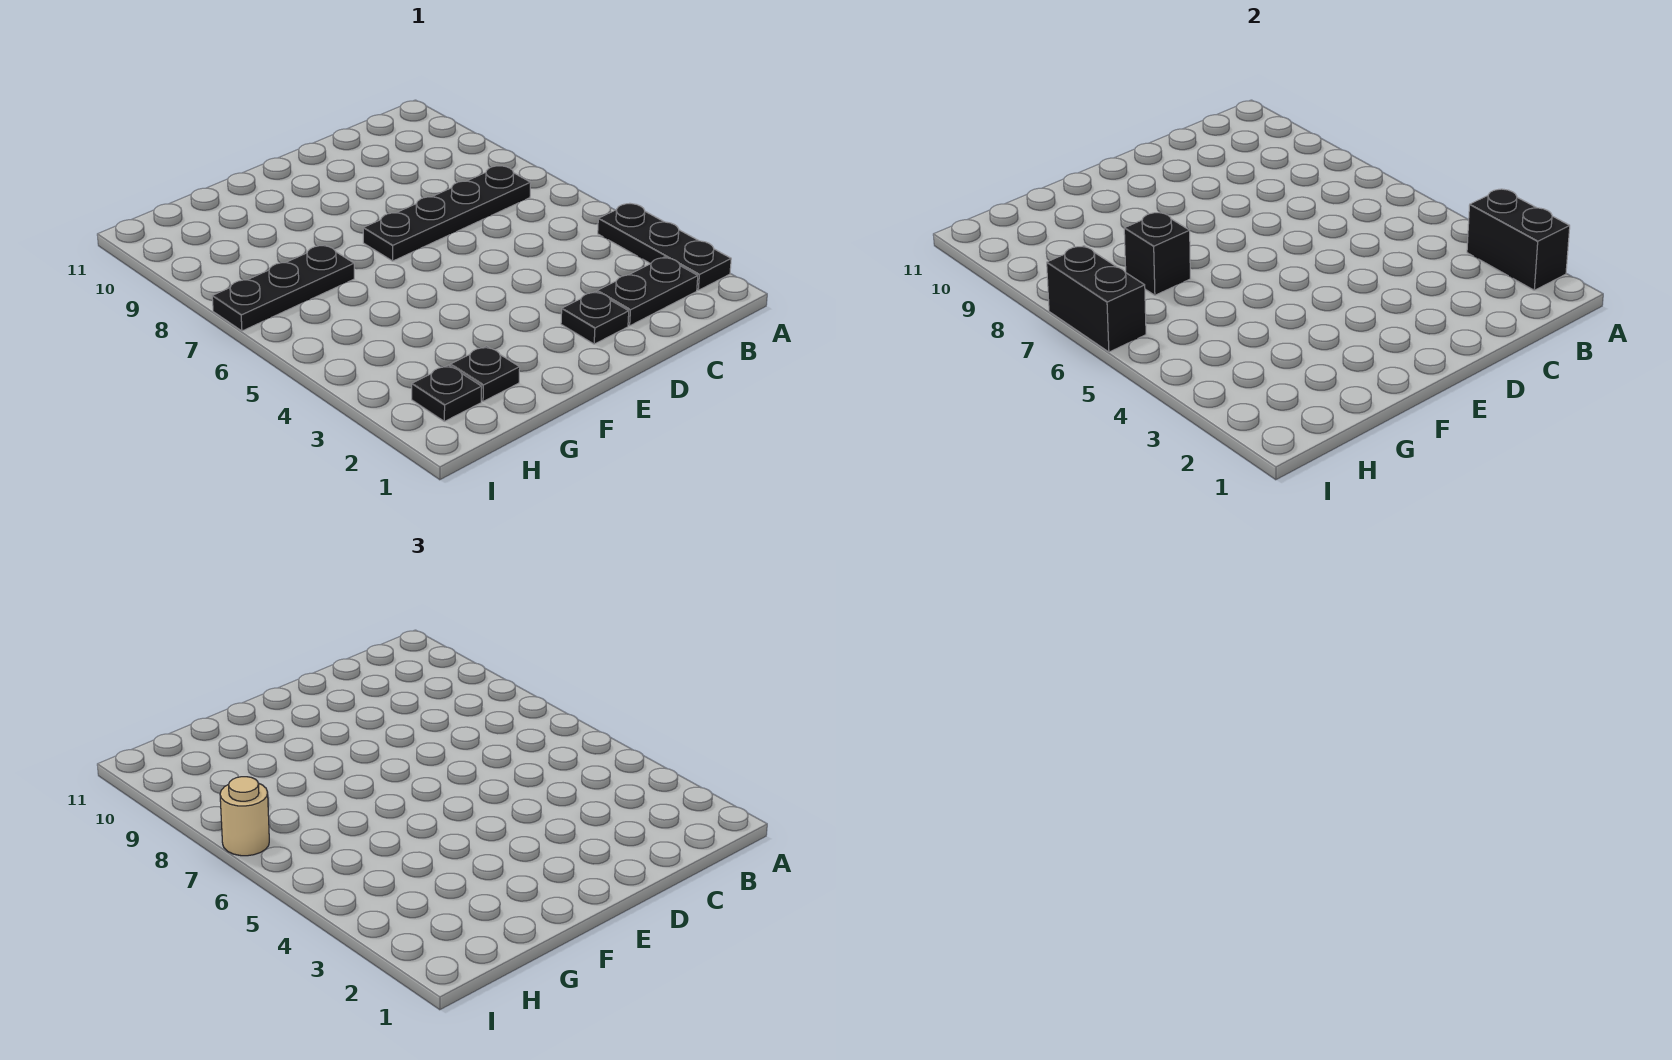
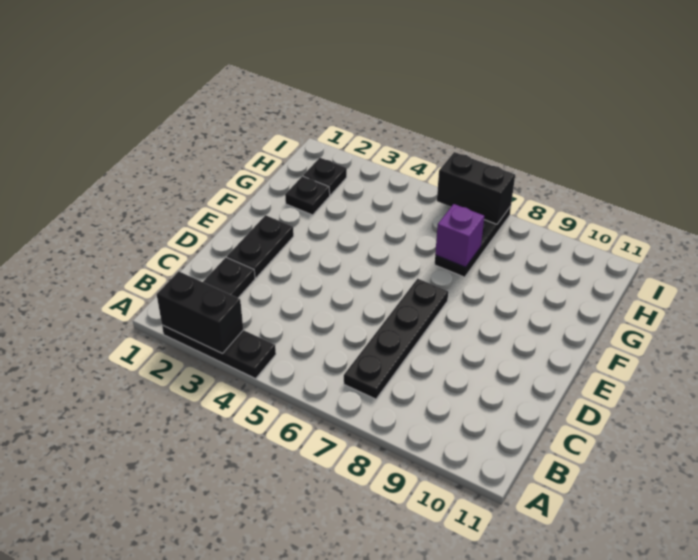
black 1x1 plate [561,292,629,344] -> black 1x2 plate [227,215,294,278]
black 1x1 brick [1124,212,1190,295] -> purple 1x1 brick [435,204,484,267]
tan 1x1 round brick [220,777,269,856] -> none

